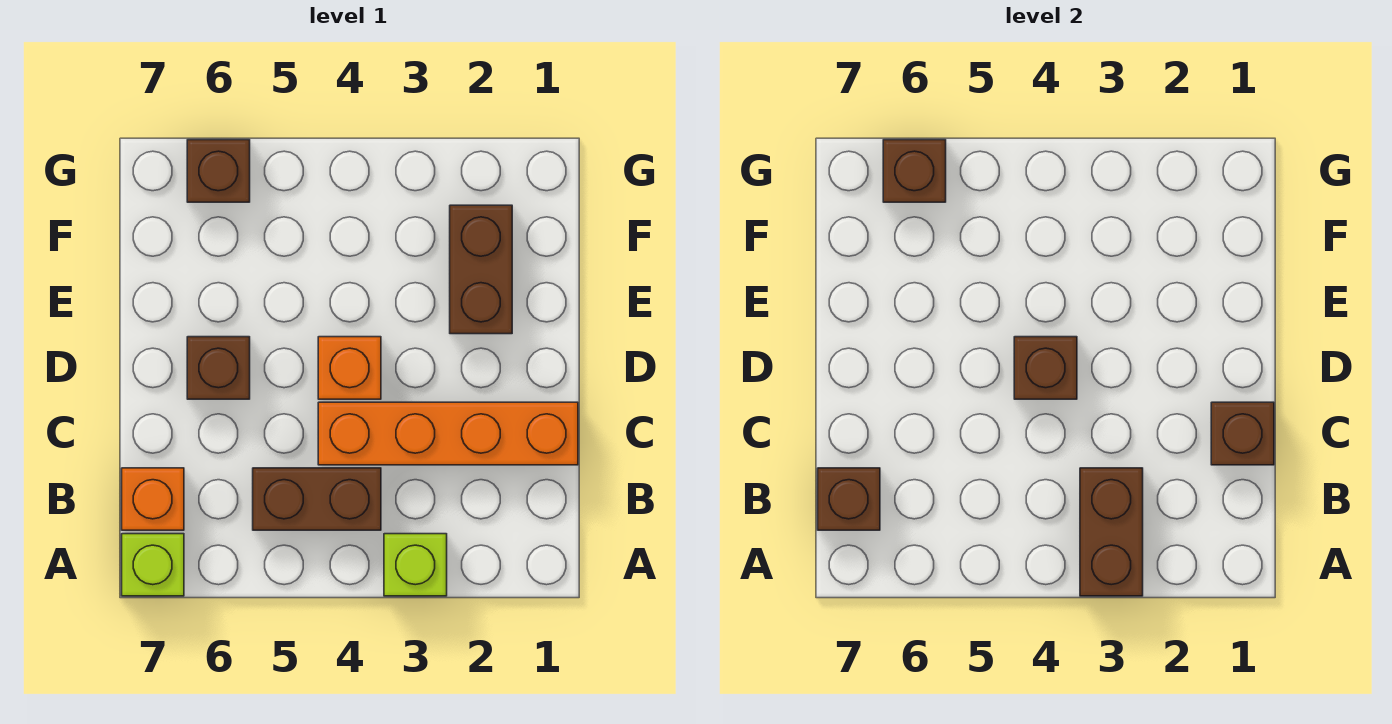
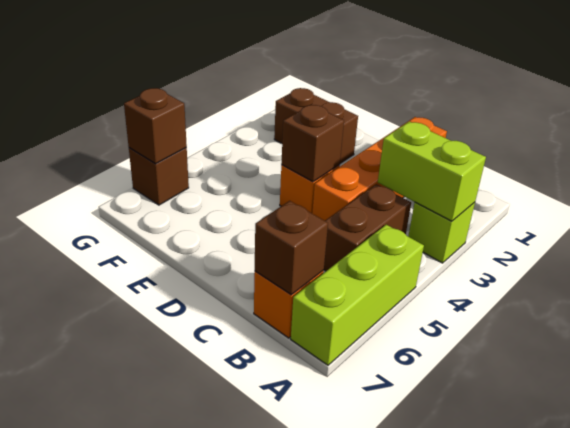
brown 1x2 brick [1080,468,1143,596] -> lime 1x2 brick [378,121,486,221]
lime 1x1 brick [122,534,184,596] -> lime 1x3 brick [291,225,424,365]
brown 1x1 brick [1211,402,1274,465] -> none
brown 1x1 brick [187,337,250,399] -> none

